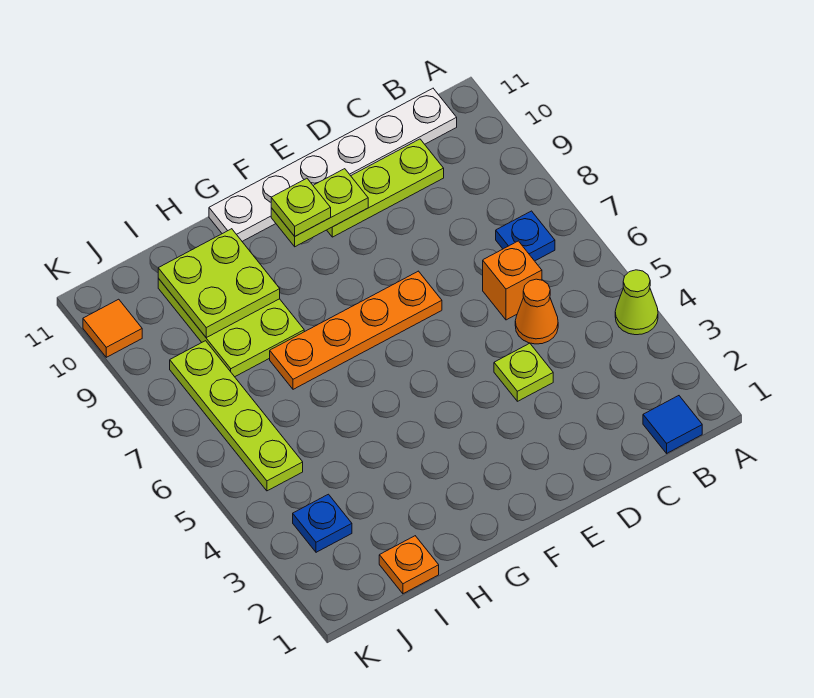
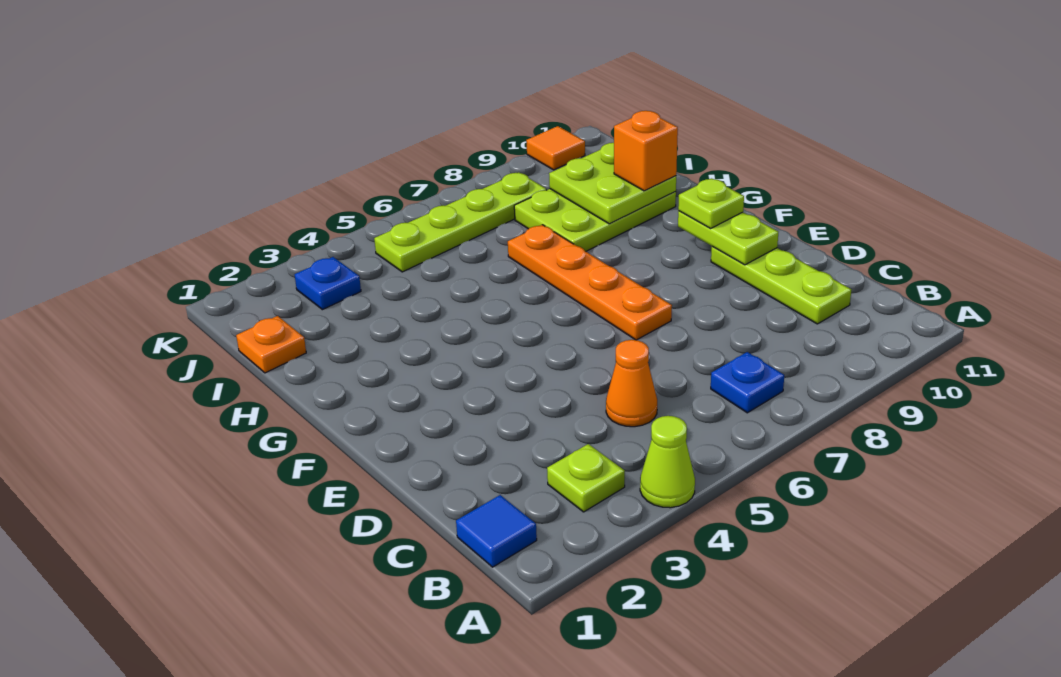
white 1x6 plate [209,88,457,241] -> none
orange 1x1 brick [483,241,542,320] -> orange 1x1 brick moved to [614,111,678,191]
lime 1x1 plate [494,343,553,401] -> lime 1x1 plate moved to [547,444,625,512]

